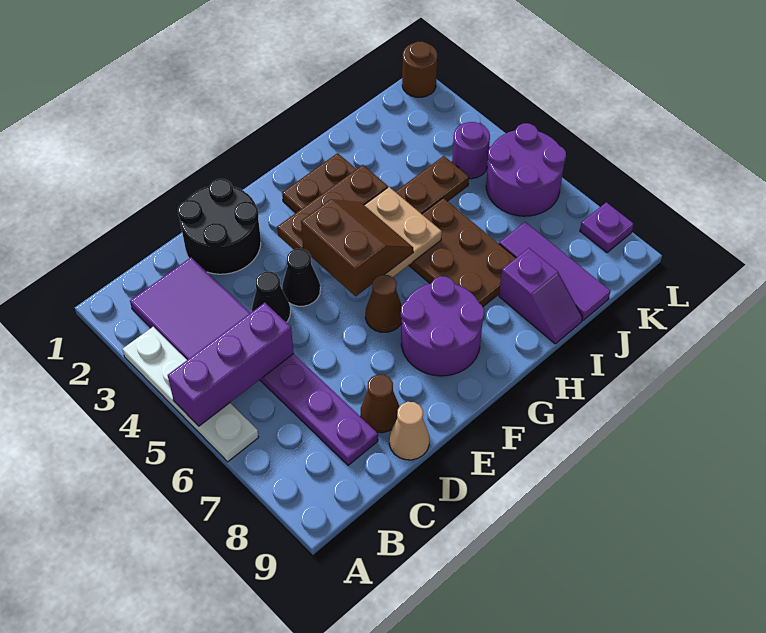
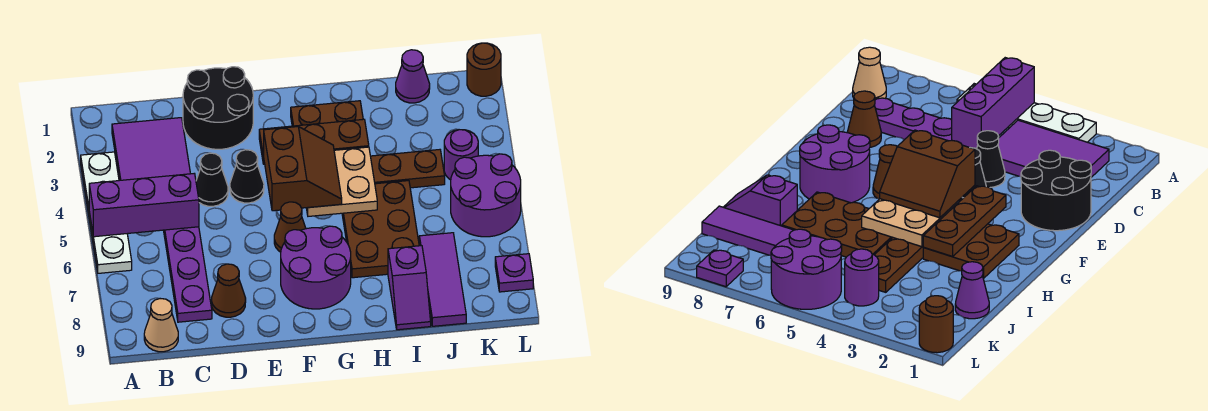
tan 1x1 cone [389,402,429,460] -> tan 1x1 cone moved to [144,299,178,352]
none -> purple 1x1 cone [396,50,430,103]

